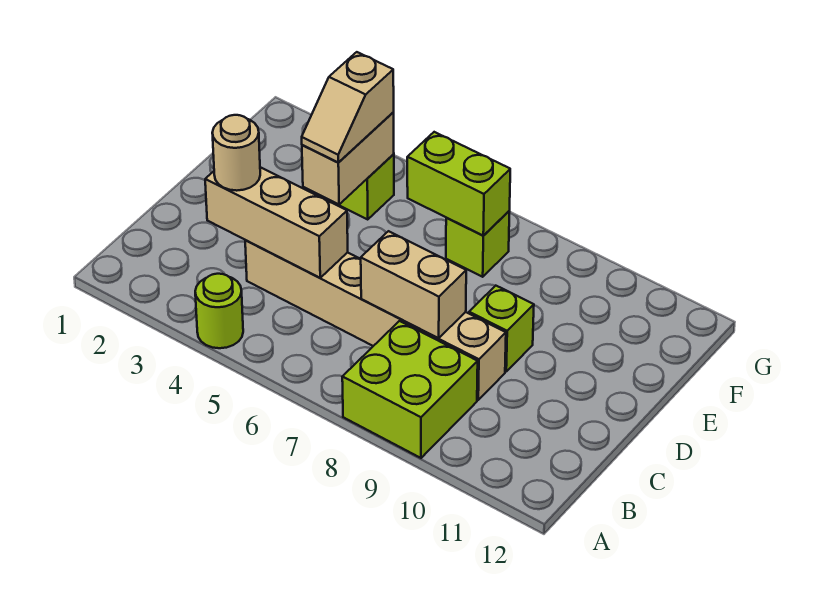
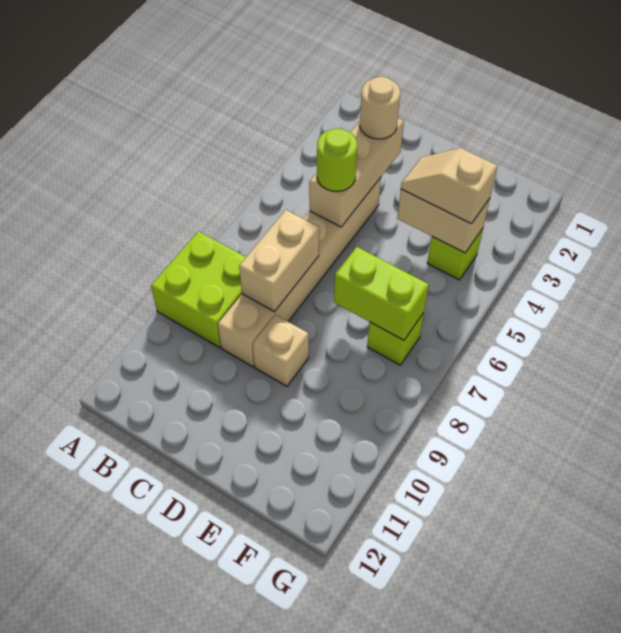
lime 1x1 round brick [195,274,243,348] -> lime 1x1 round brick moved to [317,128,357,192]
lime 1x1 brick [469,286,534,371] -> tan 1x1 brick [253,315,309,386]
lime 1x2 brick [407,132,510,236] -> lime 1x2 brick turned to [334,247,429,340]

